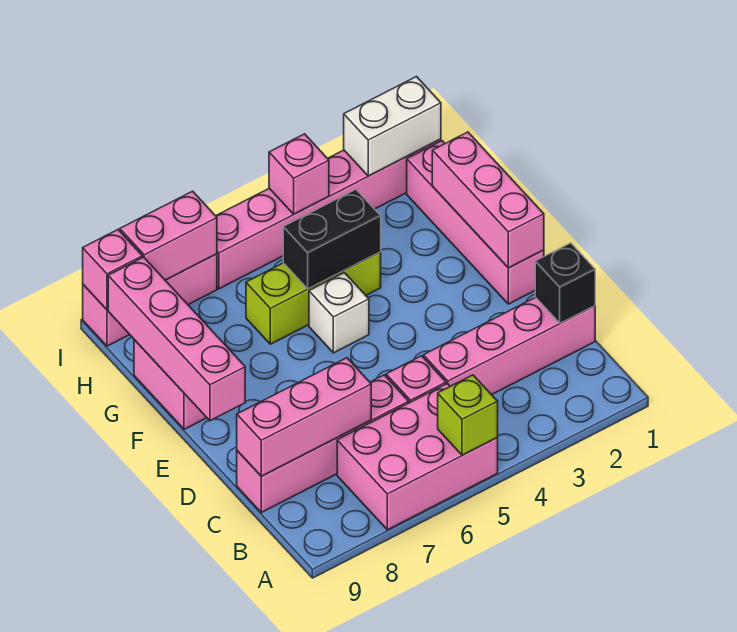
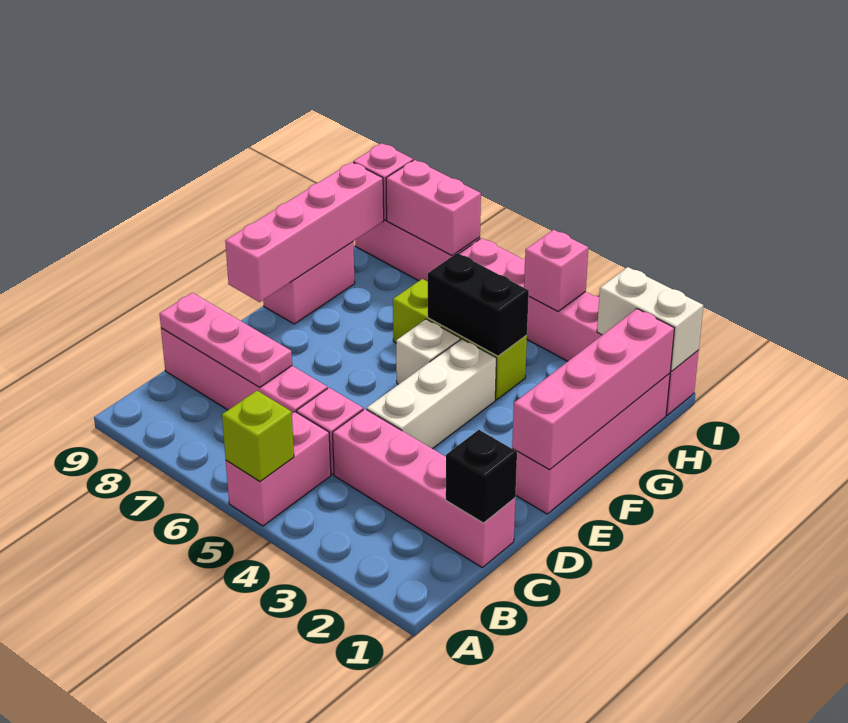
pink 2x3 brick [337,384,498,530] -> pink 1x2 brick [226,412,331,526]
pink 1x3 brick [237,358,371,476] -> pink 1x3 plate [160,293,292,387]
none -> white 1x3 brick [367,339,496,449]
pink 1x3 brick [432,132,544,268] -> pink 1x4 brick [512,309,674,470]

